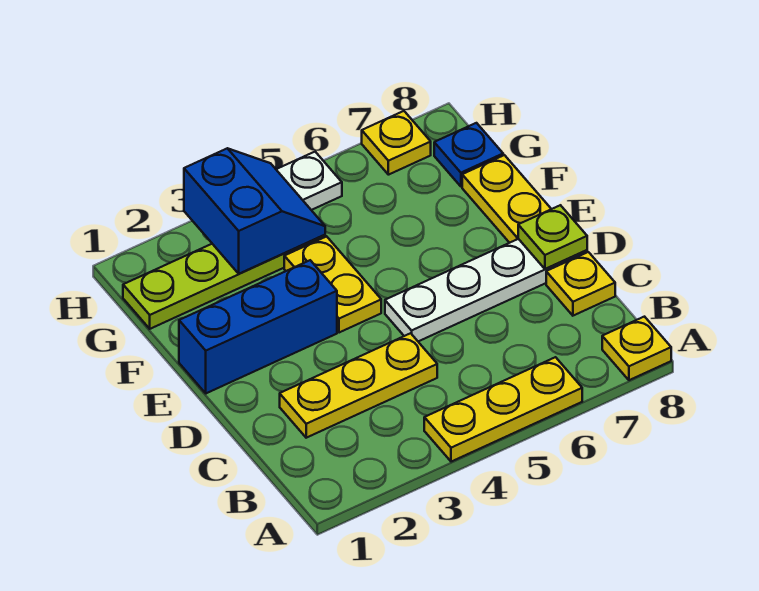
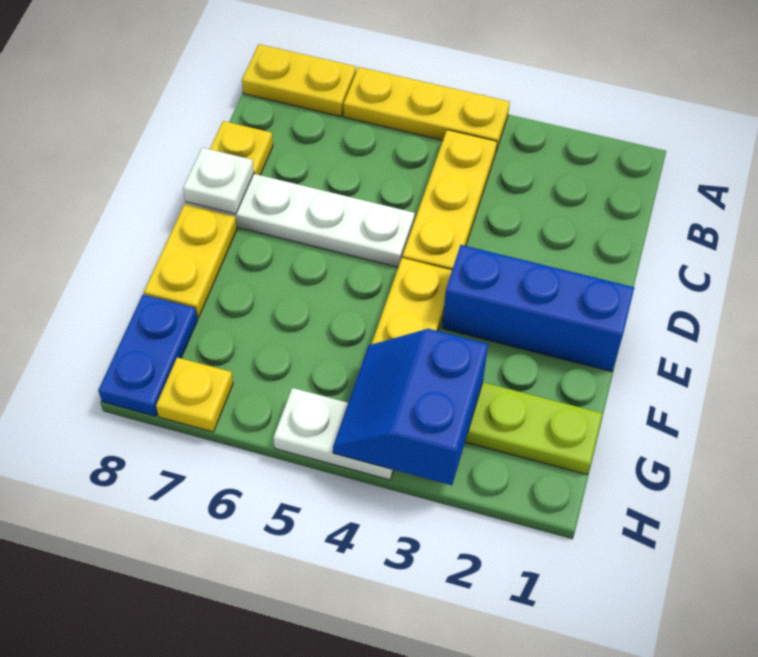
yellow 1x1 plate [602,317,671,380] -> yellow 1x2 plate [242,44,356,117]
yellow 1x3 plate [280,333,437,438] -> yellow 1x3 plate turned to [402,130,497,270]
lime 1x1 plate [518,205,587,269] -> white 1x1 plate [183,148,254,214]
blue 1x1 plate [434,123,503,187] -> blue 1x2 plate [98,295,198,416]

